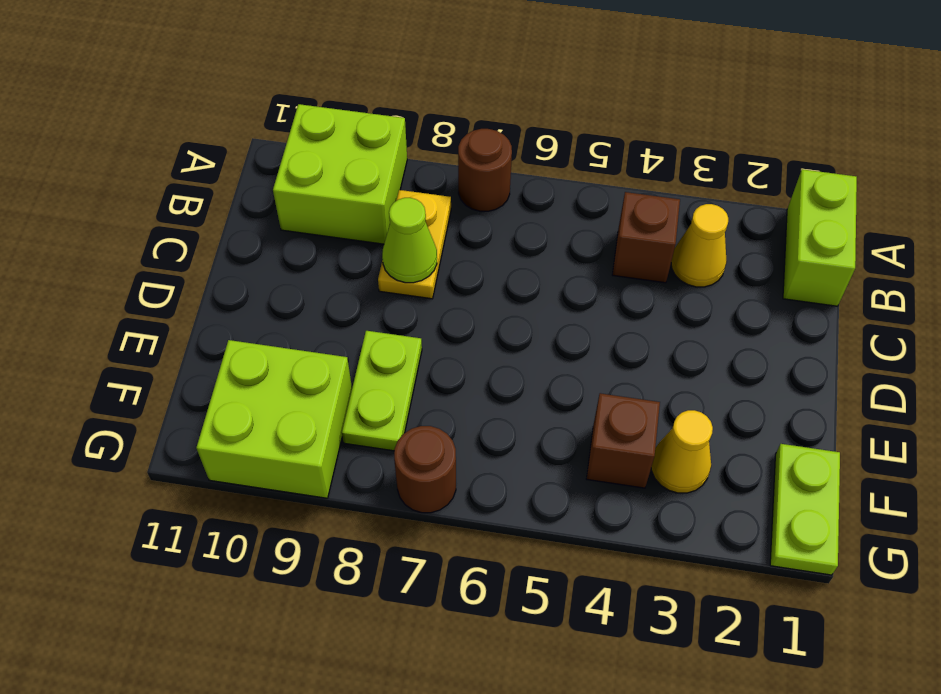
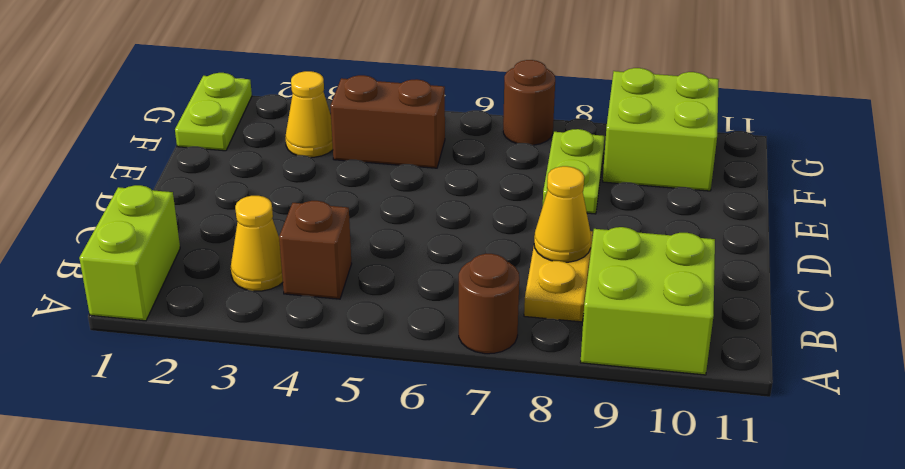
lime 1x1 cone [382,198,437,283] -> yellow 1x1 cone [534,166,591,262]
brown 1x1 brick [586,393,660,488] -> brown 1x2 brick [330,75,445,168]

